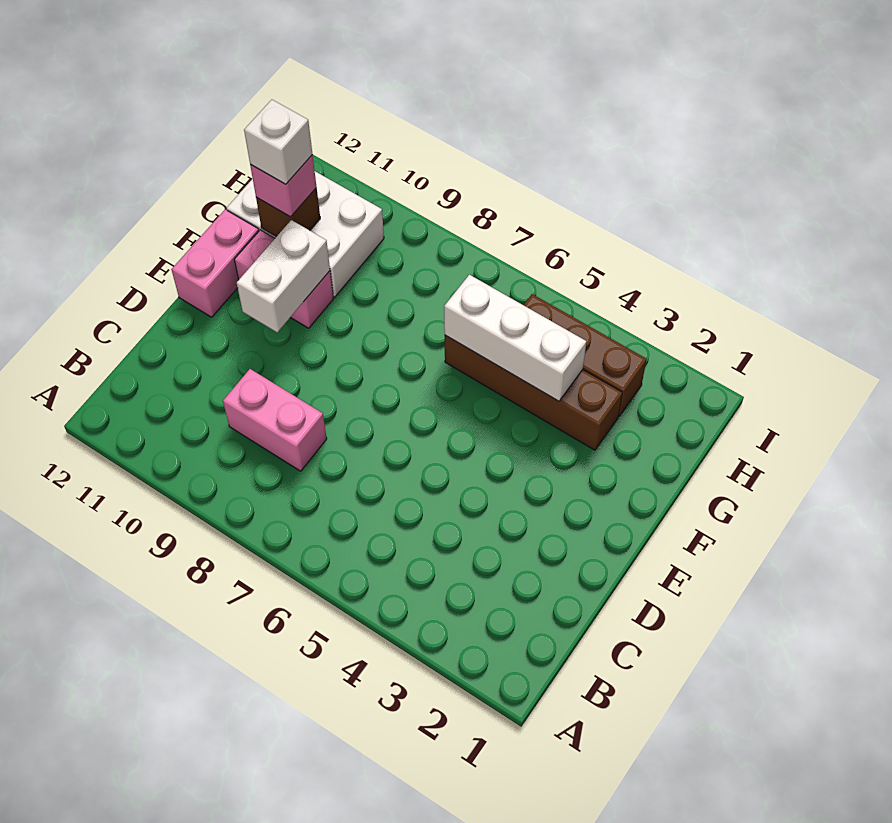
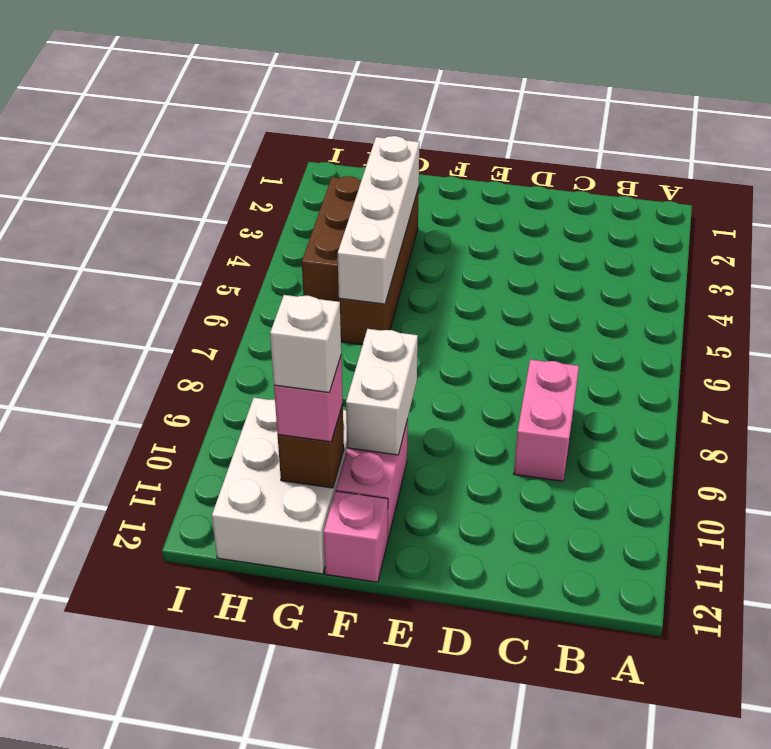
white 1x2 brick [237,220,330,332] -> white 1x2 brick turned to [346,329,418,455]
pink 1x2 brick [171,210,259,317] -> pink 1x1 brick [324,491,388,582]
white 1x3 brick [444,275,586,401] -> white 1x4 brick [338,136,419,304]

